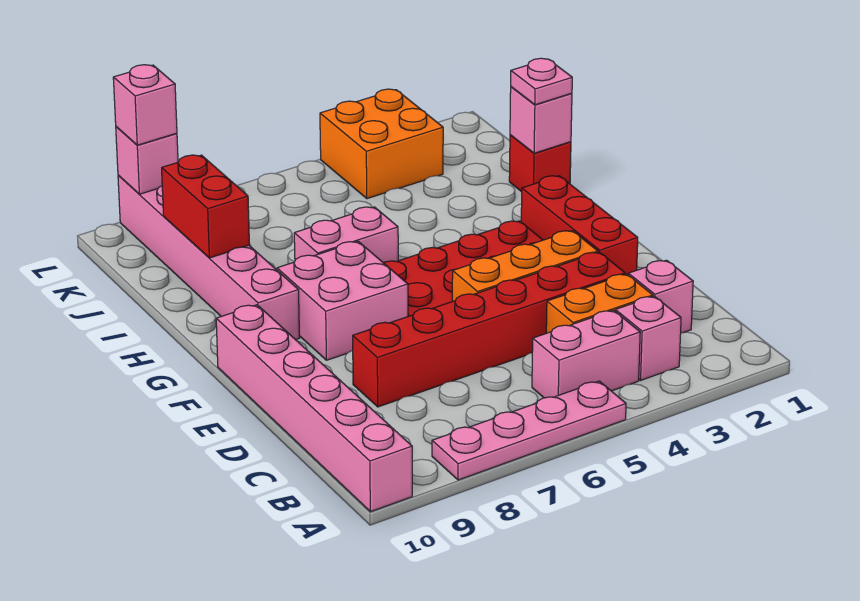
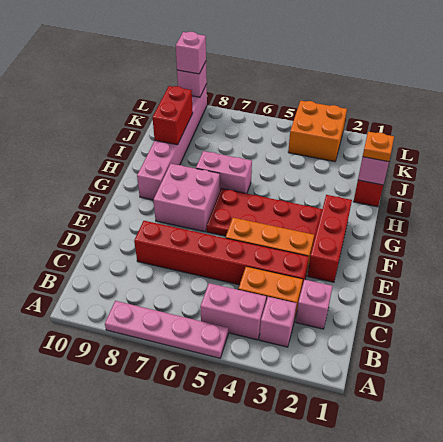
pink 1x6 brick [216,305,412,512] -> none
pink 1x1 plate [511,58,572,105] -> orange 1x1 plate [363,132,394,162]

